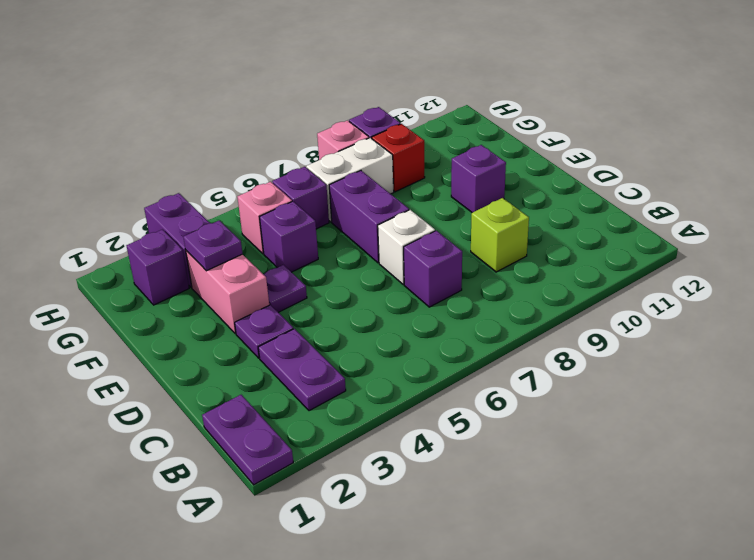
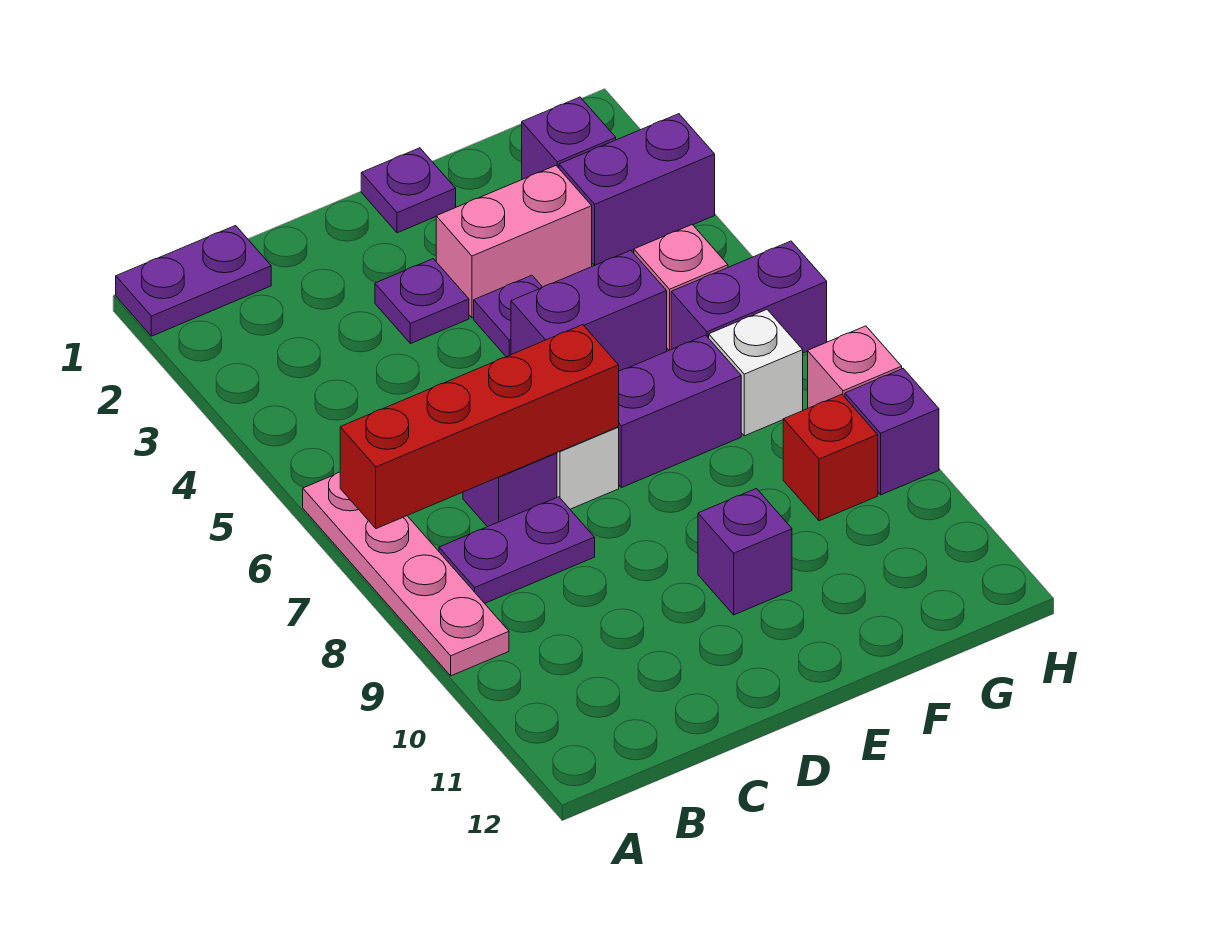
none -> pink 1x4 plate [303,472,509,676]
none -> red 1x4 brick [340,325,619,529]
purple 1x2 plate [258,329,346,411] -> purple 1x2 plate moved to [439,497,595,603]
lime 1x1 brick [471,198,529,272] -> none
purple 1x1 plate [183,220,243,271] -> purple 1x1 plate moved to [361,148,456,233]
purple 1x1 brick [260,201,318,272] -> purple 1x2 brick [511,250,667,371]
purple 1x1 brick [272,167,329,229] -> purple 1x2 brick [671,241,827,353]
white 1x2 brick [306,138,394,222] -> white 1x1 brick [709,310,803,436]

